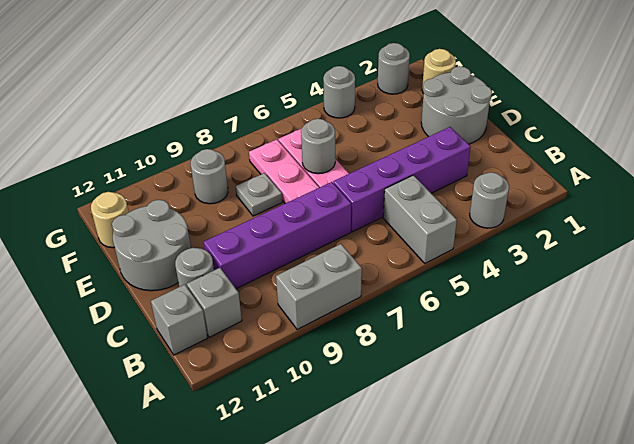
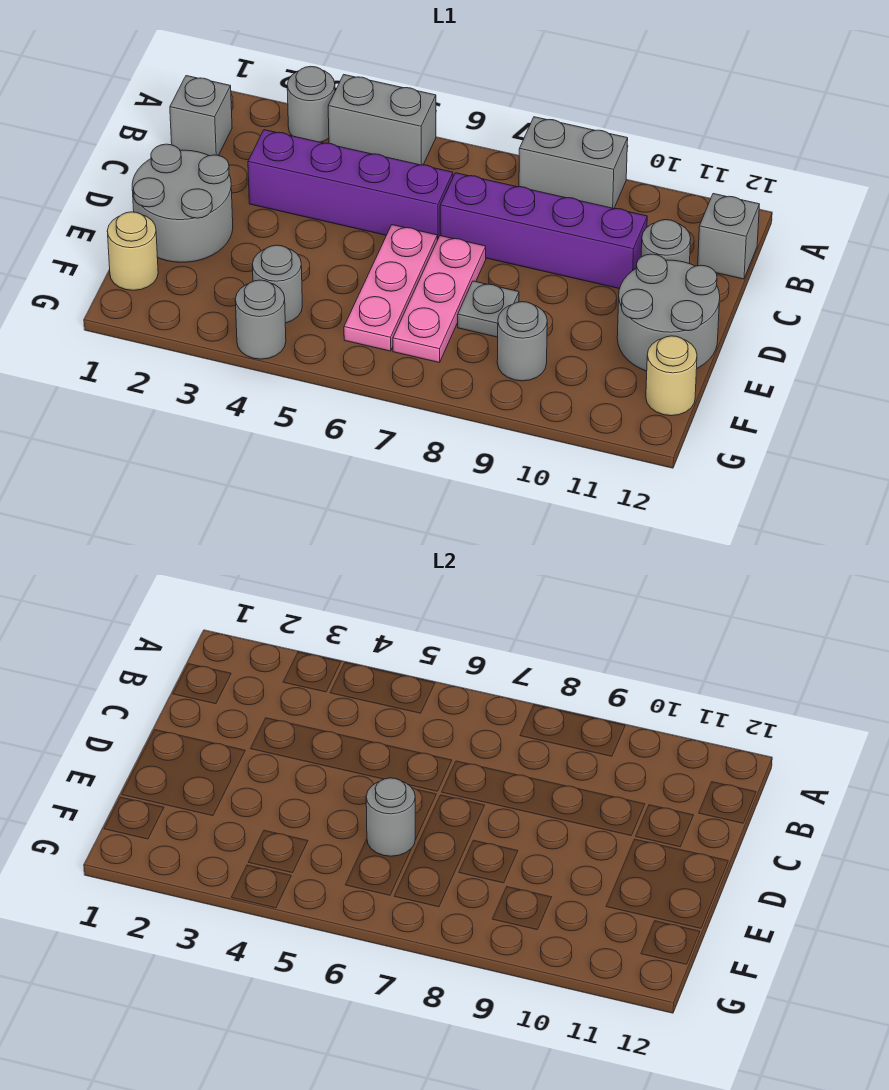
grey 1x2 brick [383,175,457,263] -> grey 1x2 brick turned to [328,75,436,165]
grey 1x1 brick [187,268,242,337] -> grey 1x1 brick moved to [170,76,232,156]
grey 1x1 round brick [378,43,410,94] -> grey 1x1 round brick moved to [252,245,302,323]

